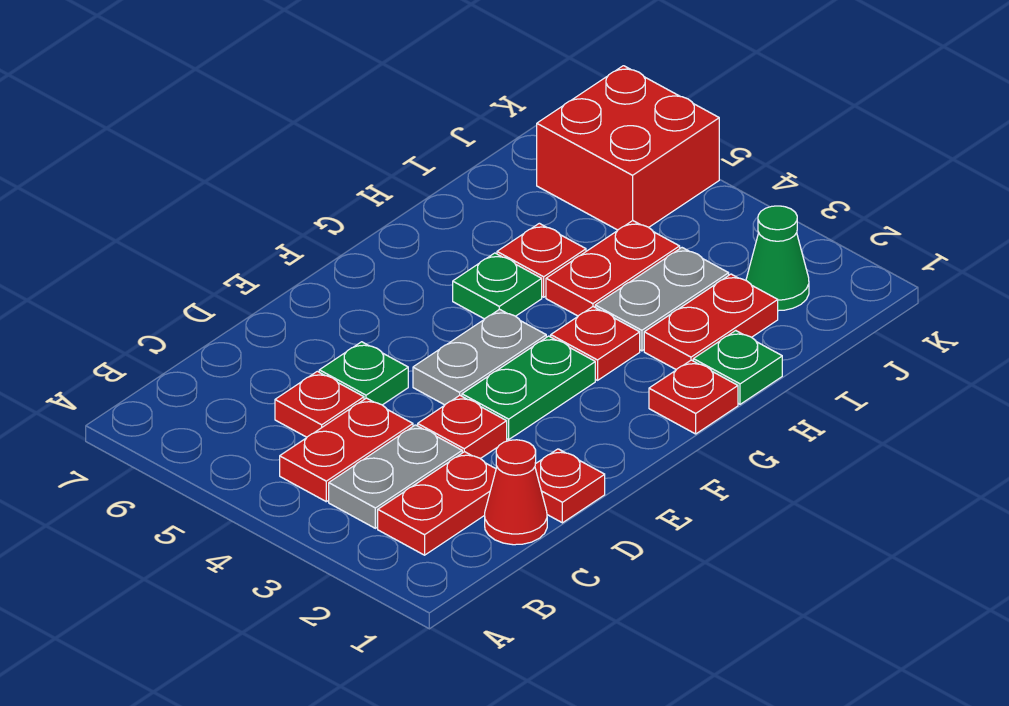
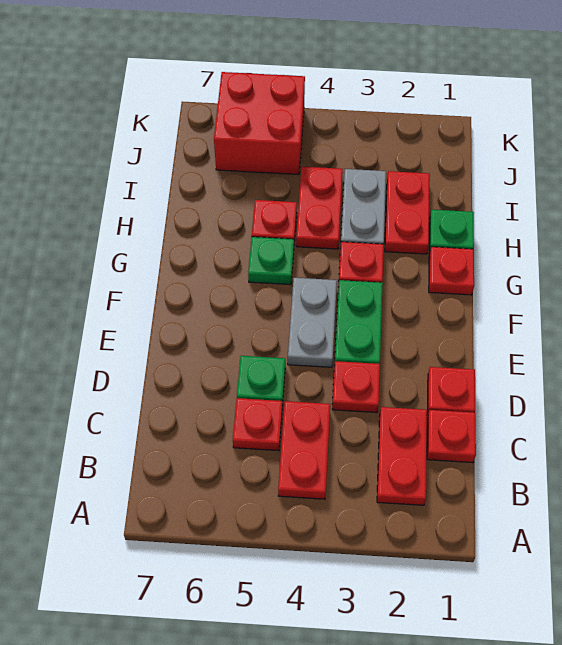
grey 1x2 plate [329,425,462,528] -> none
red 1x1 cone [485,440,547,545] -> red 1x1 plate [427,410,476,463]
green 1x1 cone [746,206,809,311] -> none

